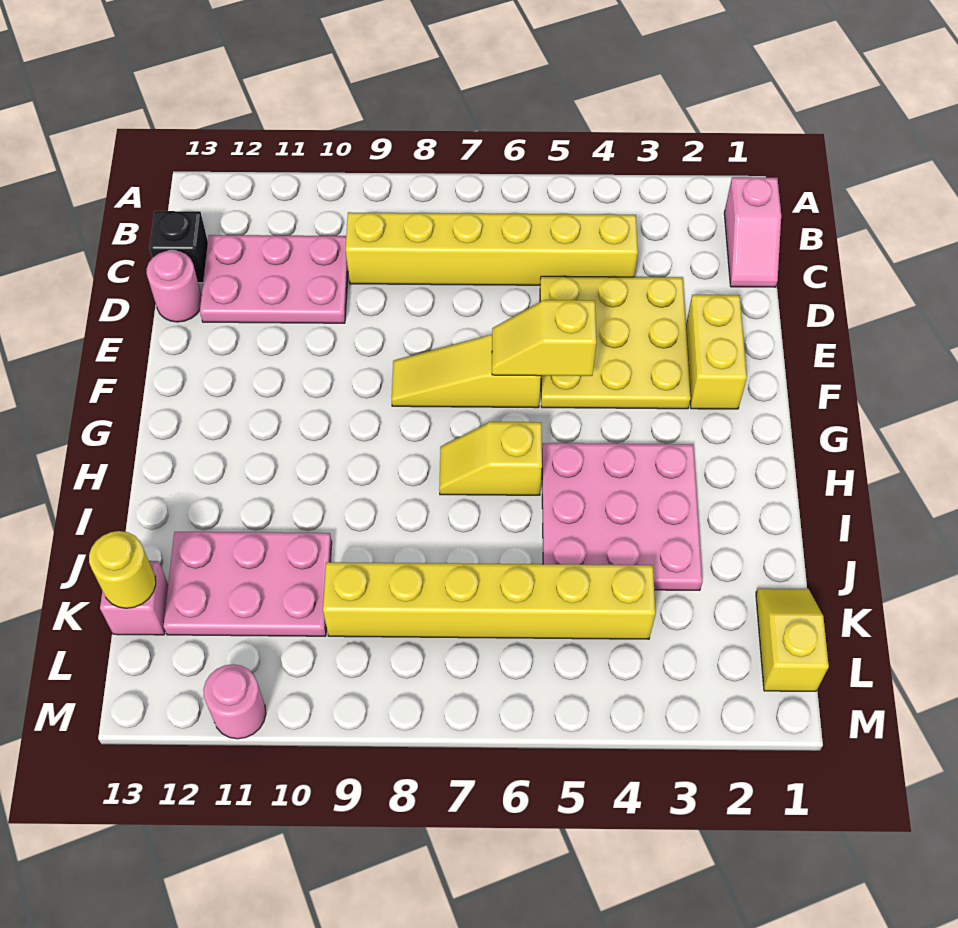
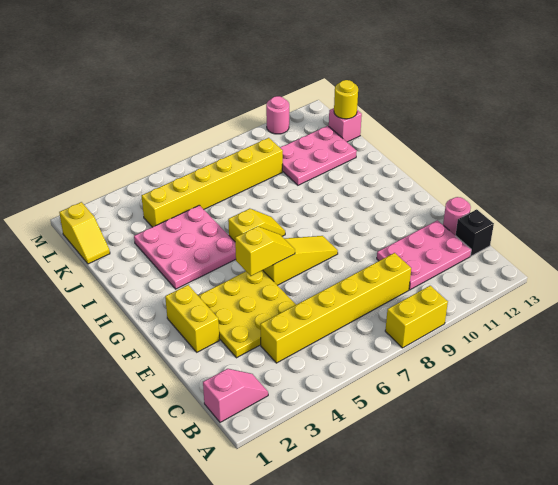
none -> yellow 1x2 brick [385,286,448,348]
pink 1x2 slope [724,177,781,287] -> pink 1x2 slope turned to [203,369,268,422]

